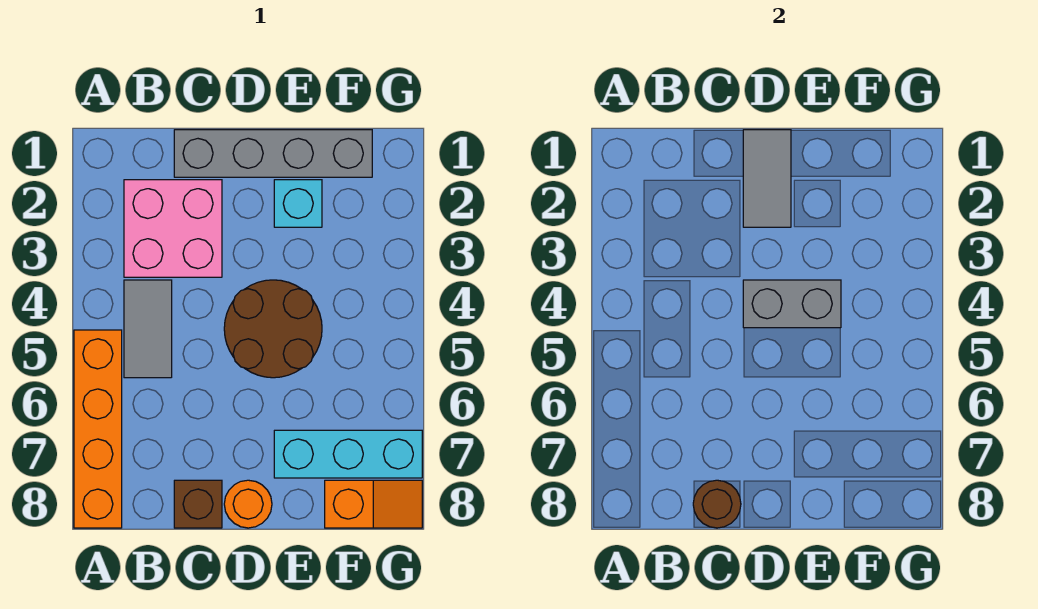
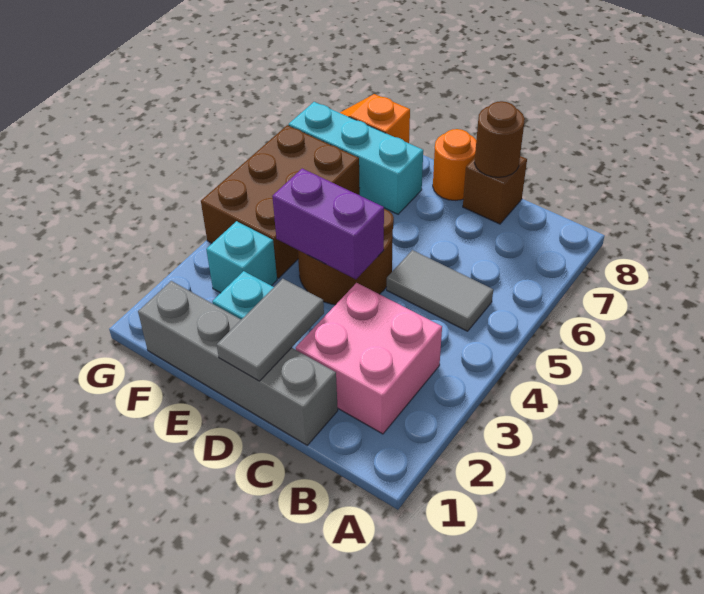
orange 1x4 brick [74,330,122,528] -> none
grey 1x2 tile [124,280,172,378] -> grey 1x2 tile turned to [387,250,493,331]
grey 1x2 brick [743,280,841,328] -> purple 1x2 brick [272,169,384,279]
none -> cyan 1x1 brick [206,221,277,293]
none -> brown 2x3 brick [201,125,360,278]

